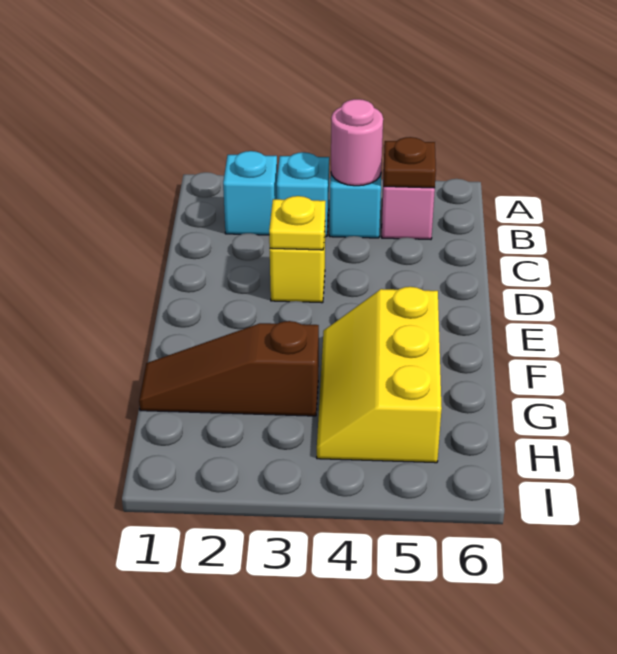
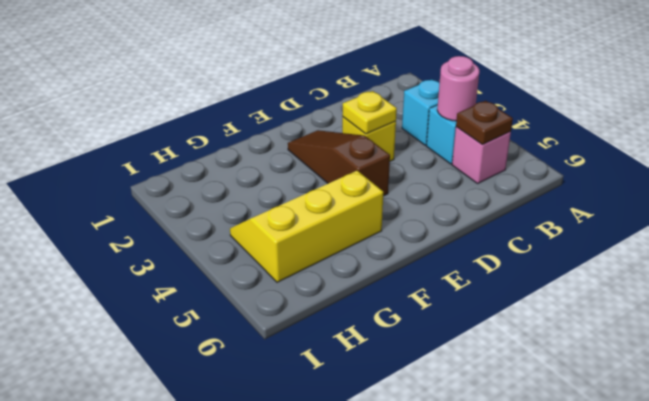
cyan 1x1 brick [223,151,277,235] -> none
brown 1x3 slope [139,321,319,416] -> brown 1x3 slope moved to [288,130,390,196]

